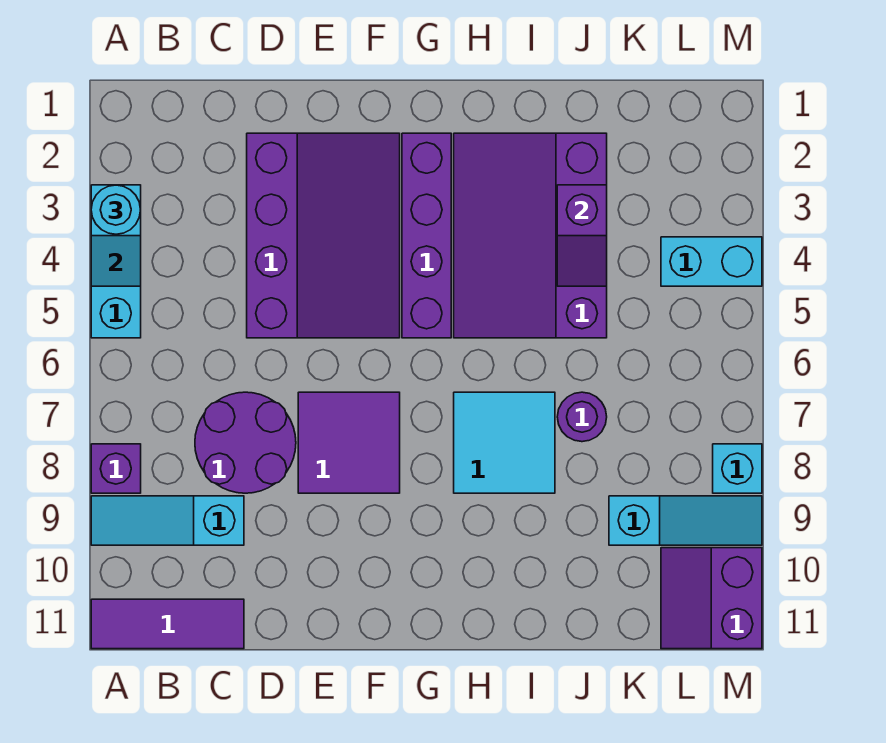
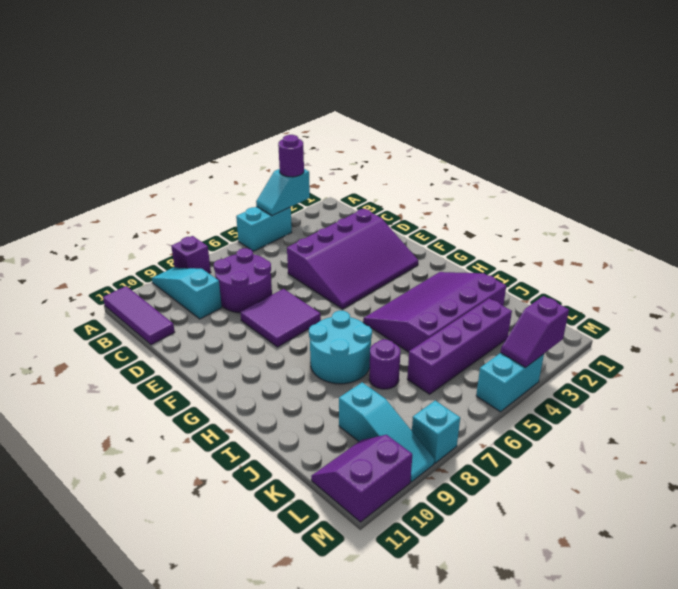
cyan 1x1 round brick [91,185,141,234] -> purple 1x1 round brick [278,135,304,177]
purple 1x4 brick [402,133,451,338] -> purple 1x4 brick moved to [407,298,512,394]
cyan 2x2 tile [454,392,555,493] -> cyan 2x2 round brick [309,311,372,384]
purple 1x2 slope [557,185,607,286] -> purple 1x2 slope moved to [501,296,569,367]
cyan 1x2 brick [661,237,762,286] -> cyan 1x2 brick turned to [476,353,544,412]

